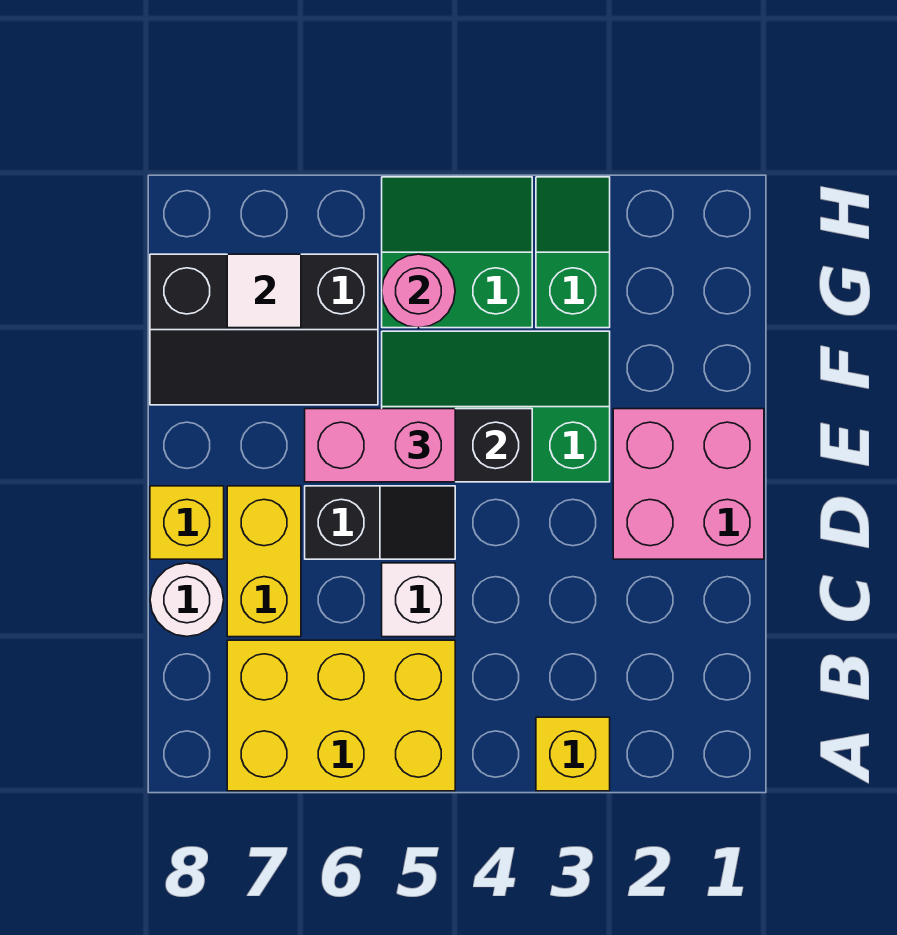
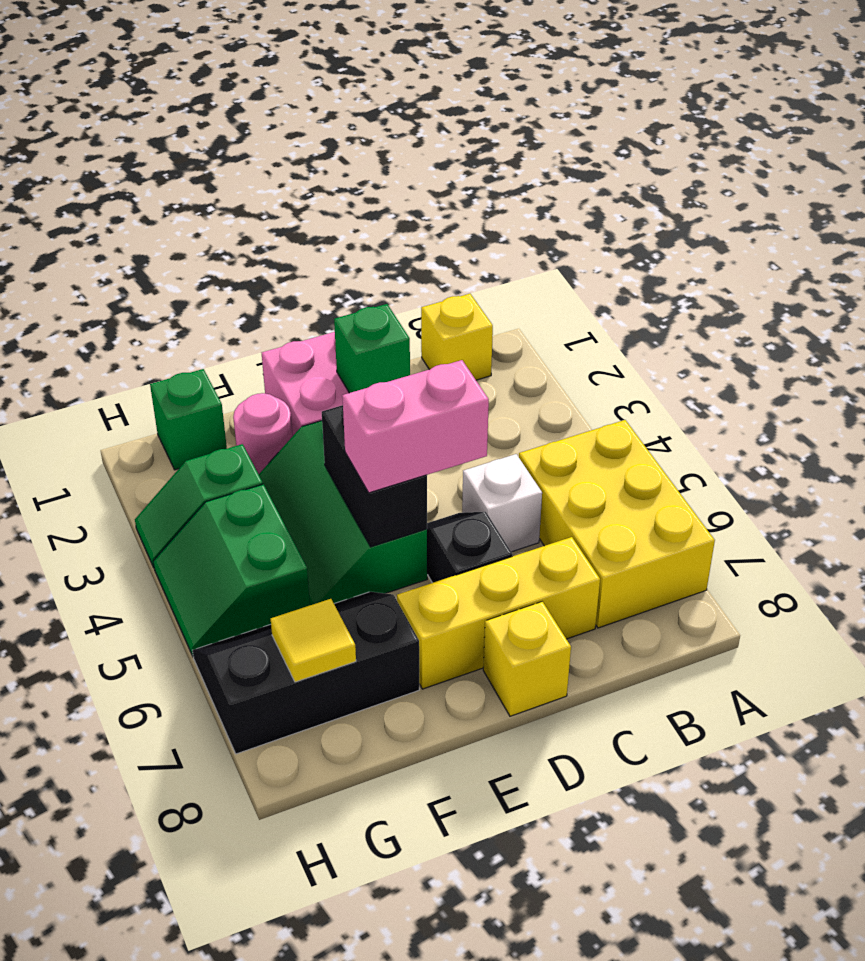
yellow 1x1 brick [536,717,610,791] -> yellow 1x1 brick moved to [421,294,493,380]
yellow 1x2 brick [227,486,301,637] -> yellow 1x3 brick [397,537,600,689]
white 1x1 round brick [150,563,224,636] -> none
none -> green 1x1 brick [334,304,410,393]
pink 1x2 brick [305,409,455,482] -> pink 1x2 brick turned to [342,360,489,493]
black 2x3 slope [150,254,378,405] -> black 2x3 slope turned to [193,592,419,754]
none -> green 1x1 brick [150,369,227,470]
pink 1x1 round brick [382,254,455,328] -> pink 1x1 round brick moved to [233,393,292,474]
white 1x1 tile [227,254,301,328] -> yellow 1x1 tile [271,599,356,682]

